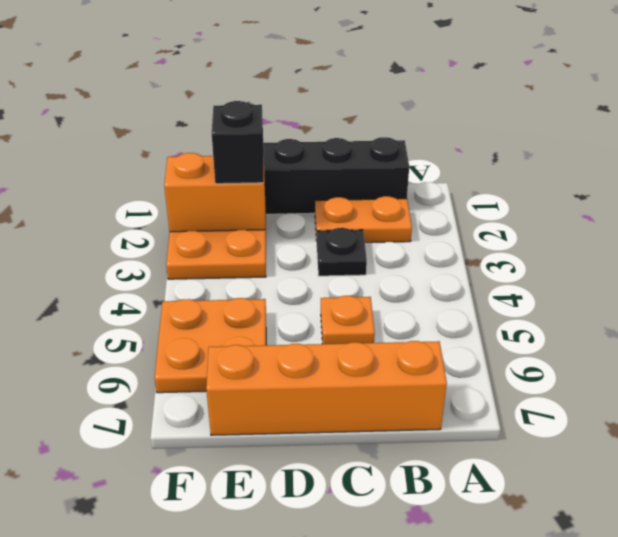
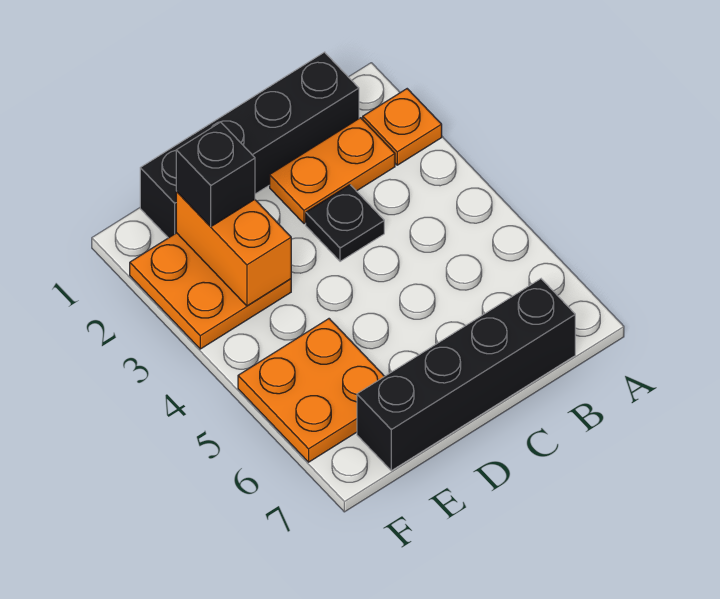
orange 1x4 brick [206,341,447,435] -> black 1x4 brick [357,279,575,471]
orange 1x1 plate [321,296,375,344] -> orange 1x1 plate moved to [363,89,442,165]
orange 1x2 brick [164,153,265,232] -> orange 1x2 brick turned to [176,192,291,306]

